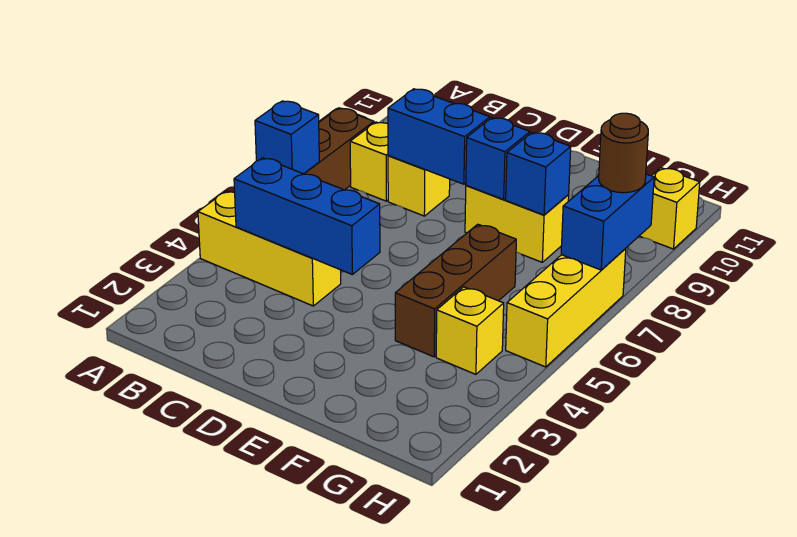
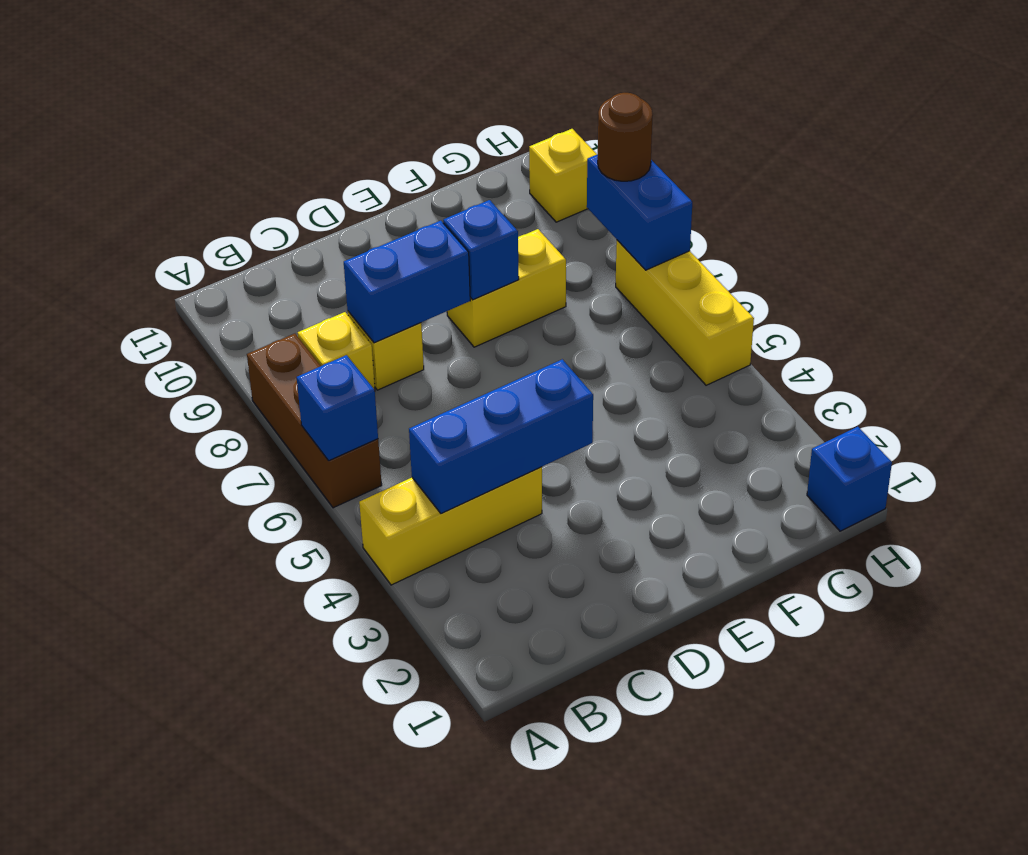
brown 1x3 brick [395,224,516,357] -> none
blue 1x1 brick [506,132,571,215] -> blue 1x1 brick moved to [807,427,892,531]
yellow 1x1 brick [436,287,504,374] -> none

